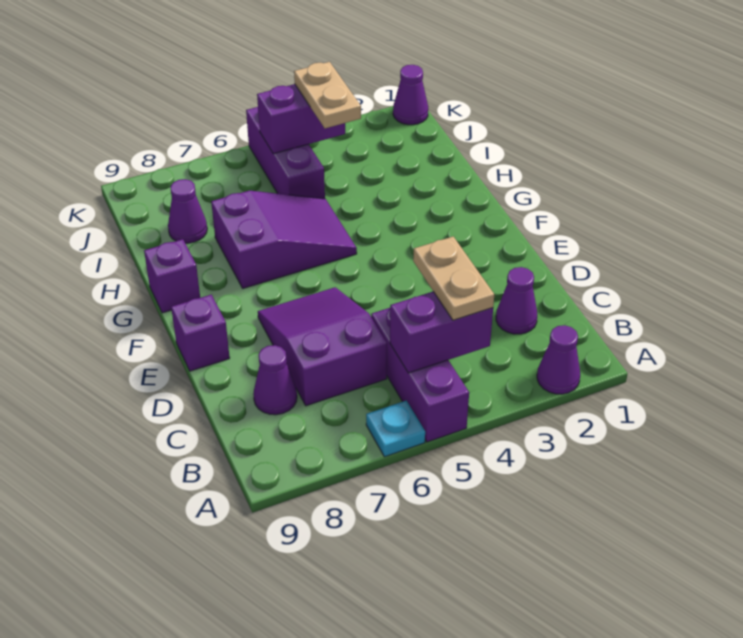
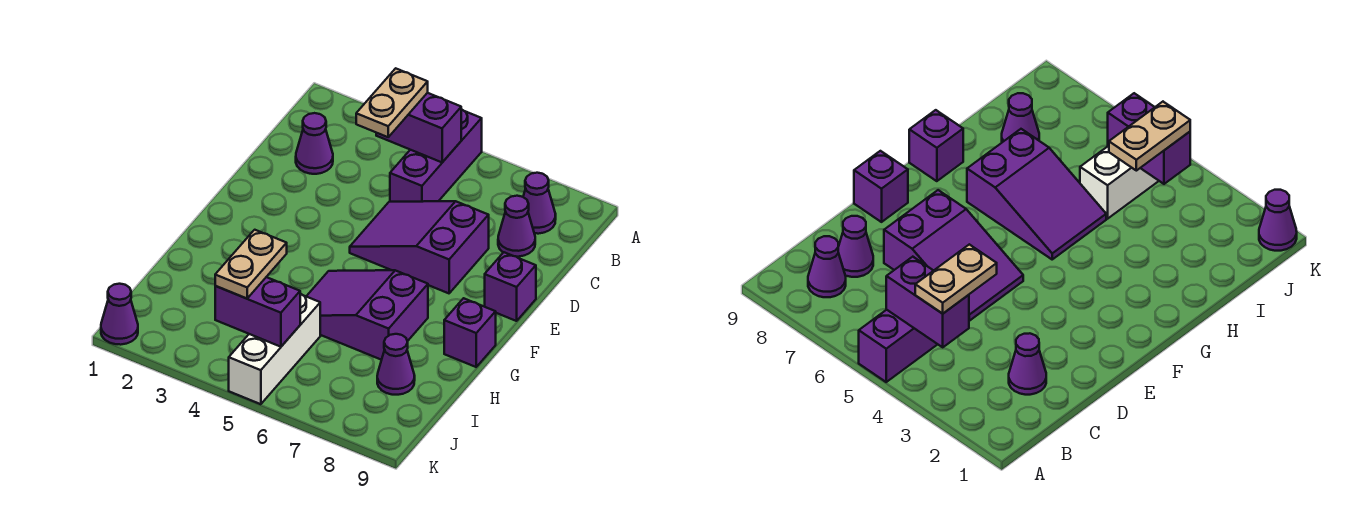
purple 1x1 cone [537,325,580,394] -> purple 1x1 cone moved to [523,173,556,234]
cyan 1x1 plate [366,400,425,457] -> none
purple 2x3 slope [258,287,387,406] -> purple 2x3 slope turned to [350,201,489,293]
purple 1x3 brick [246,107,325,199] -> white 1x3 brick [229,294,320,404]

